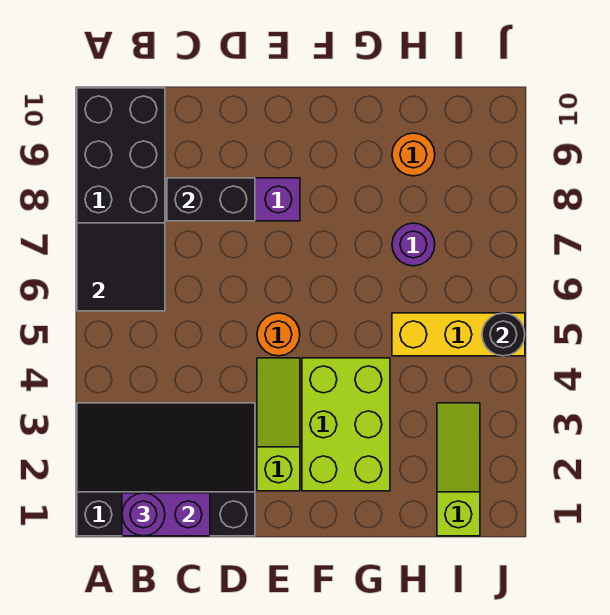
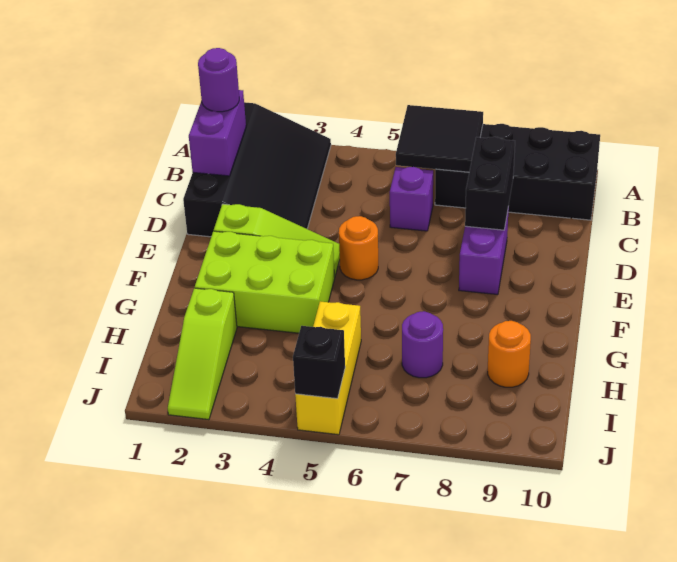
none -> purple 1x1 brick [390,167,433,231]
lime 1x3 slope [437,403,480,536] -> lime 1x3 slope turned to [168,288,237,420]
black 1x1 round brick [482,313,525,356] -> black 1x1 brick [293,326,345,399]

